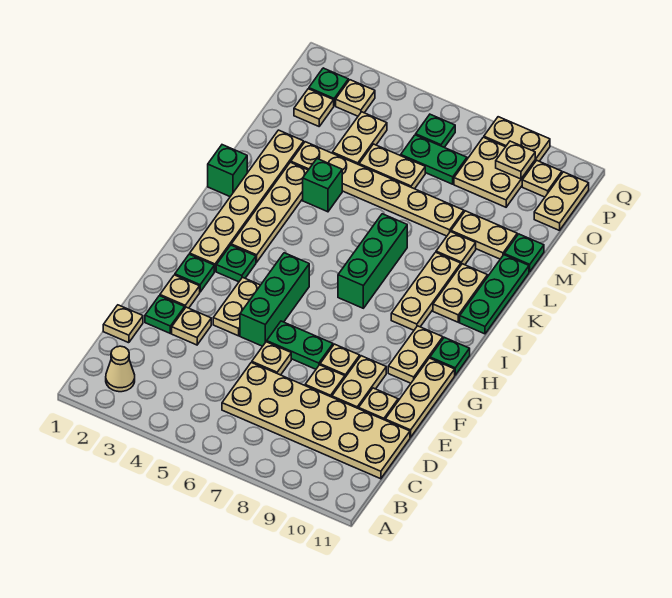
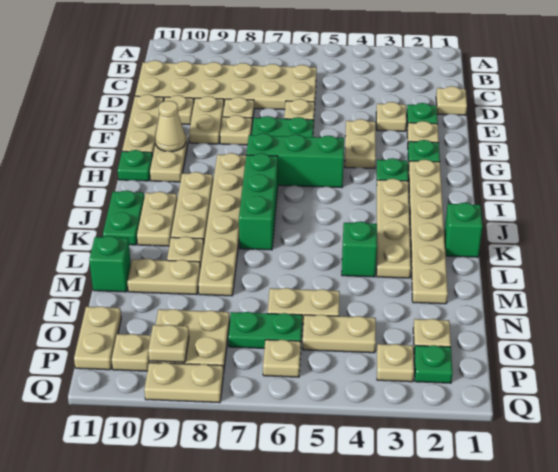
tan 1x1 cone [106,346,135,392] -> tan 1x1 cone moved to [155,101,186,152]
green 1x3 brick [240,253,309,346] -> green 1x3 brick turned to [246,133,344,187]
green 1x3 plate [460,255,529,334] -> green 1x2 plate [103,190,144,245]
tan 1x6 plate [291,142,464,236] -> tan 1x6 plate turned to [198,153,246,296]
green 1x1 plate [504,234,544,272] -> green 1x1 brick [89,236,131,292]
tan 1x2 plate [332,112,387,165] -> tan 1x2 plate turned to [303,315,376,353]
green 1x1 plate [416,114,455,147] -> tan 1x1 plate [263,340,301,377]

